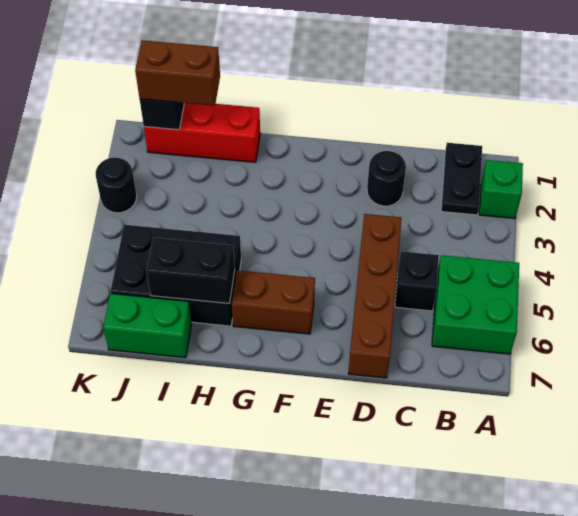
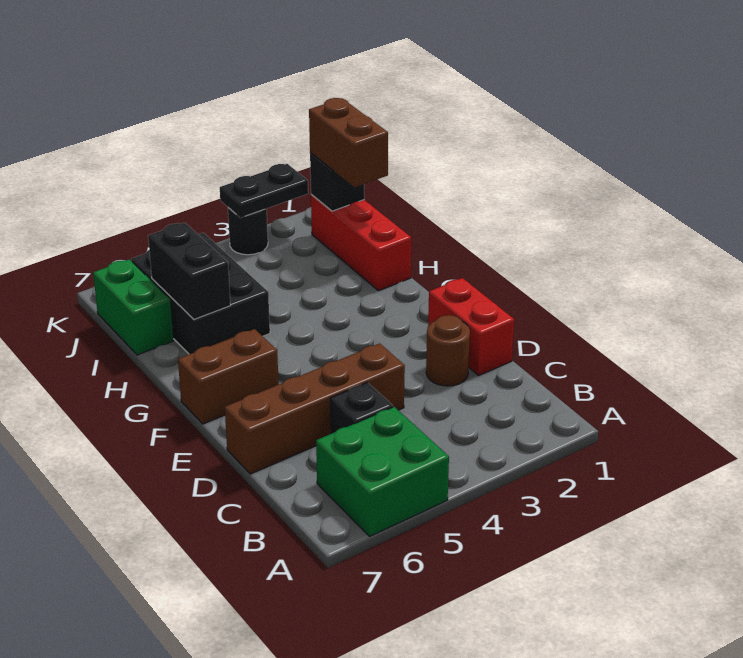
green 1x1 brick [479,160,523,218] -> none
black 1x2 plate [441,143,482,215] -> black 1x2 plate moved to [220,164,308,218]
none -> red 1x2 brick [428,278,514,376]
black 1x1 round brick [367,151,406,206] -> brown 1x1 round brick [426,315,470,386]
brown 1x2 brick [232,270,315,334] -> brown 1x2 brick turned to [178,329,279,424]

